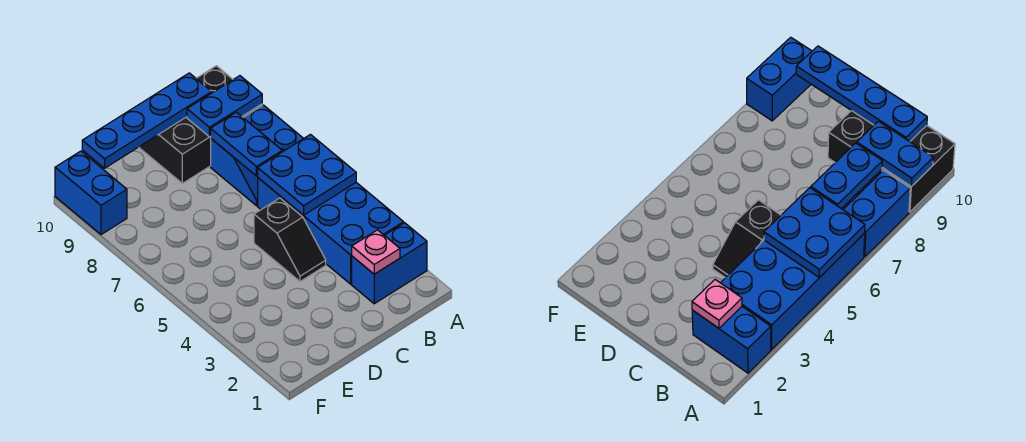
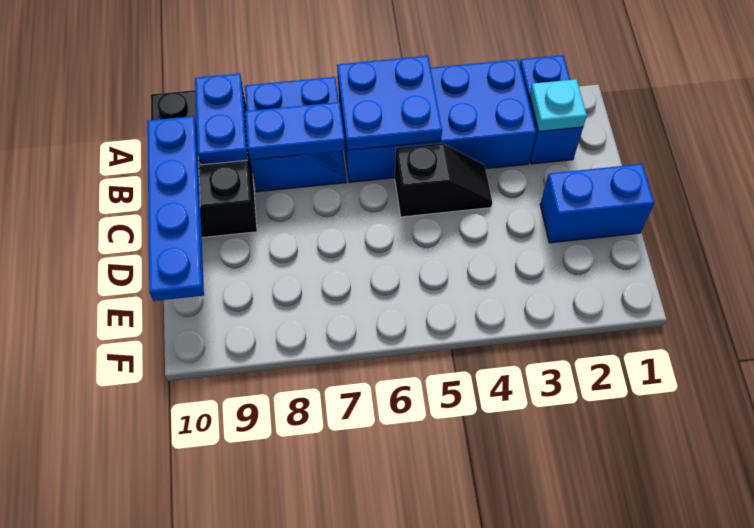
pink 1x1 plate [352,230,400,274] -> cyan 1x1 plate [530,79,587,131]
blue 1x2 brick [55,151,127,235] -> blue 1x2 brick moved to [540,164,654,243]

